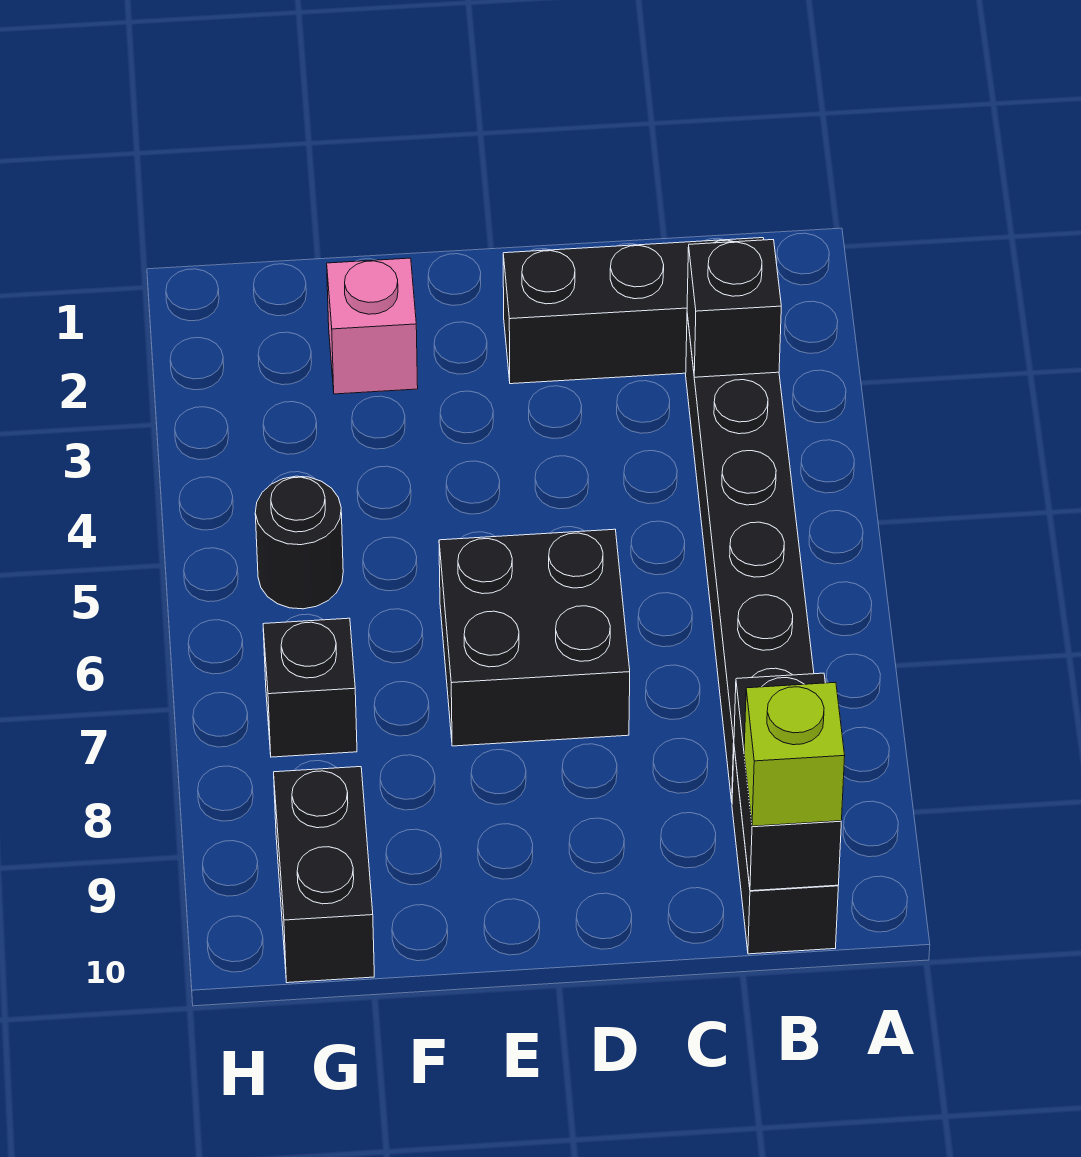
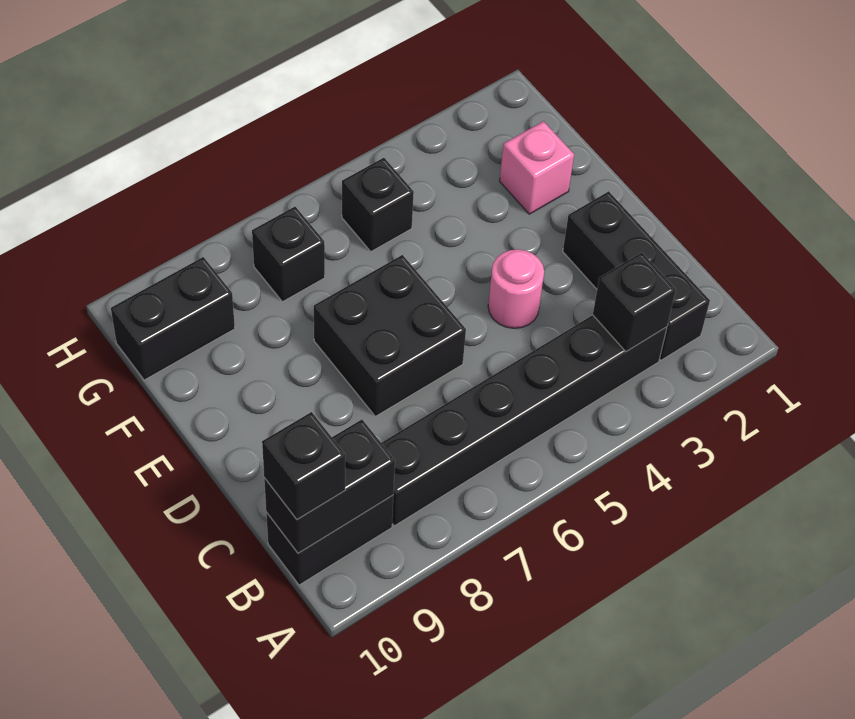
lime 1x1 brick [744,682,845,826] -> black 1x1 brick [262,412,345,519]
none -> pink 1x1 round brick [488,249,544,328]
black 1x1 round brick [255,476,343,609] -> black 1x1 brick [342,158,414,251]

